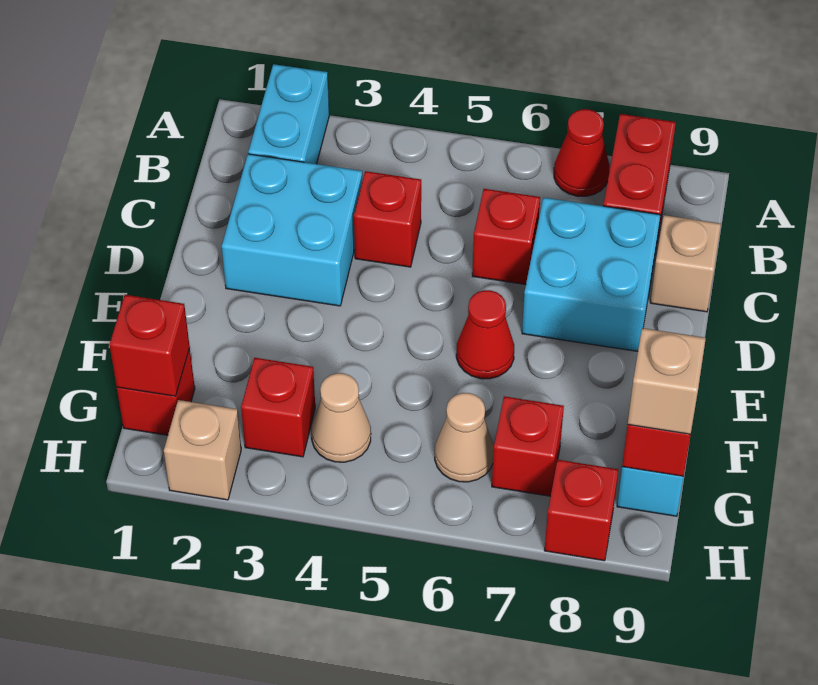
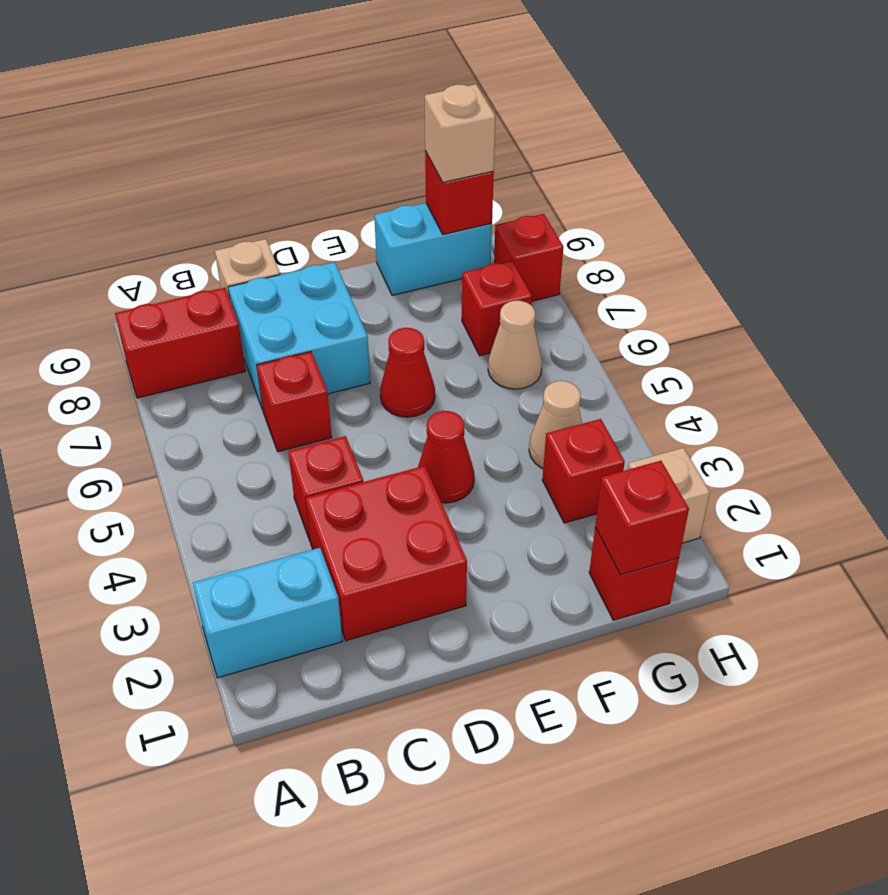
red 1x1 cone [554,109,609,196] -> red 1x1 cone moved to [418,411,474,503]
cyan 2x2 brick [222,154,362,306] -> red 2x2 brick [305,466,467,641]

